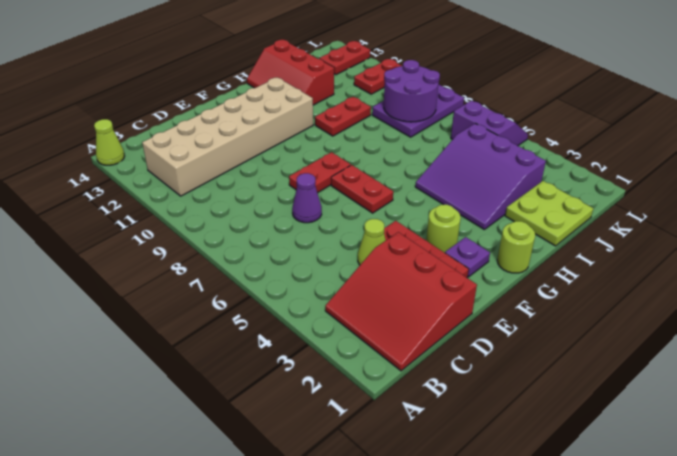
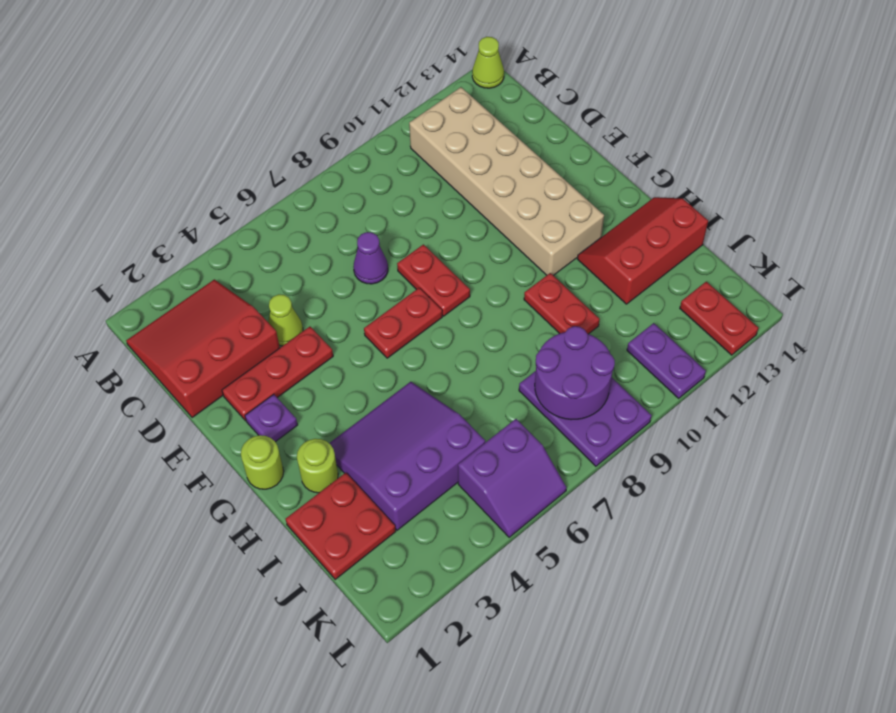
lime 1x1 round brick [426,205,461,253] -> lime 1x1 round brick moved to [297,439,338,493]
lime 2x2 plate [505,181,593,246] -> red 2x2 plate [286,473,396,580]
red 1x2 plate [354,59,402,94] -> purple 1x2 plate [627,323,706,398]

